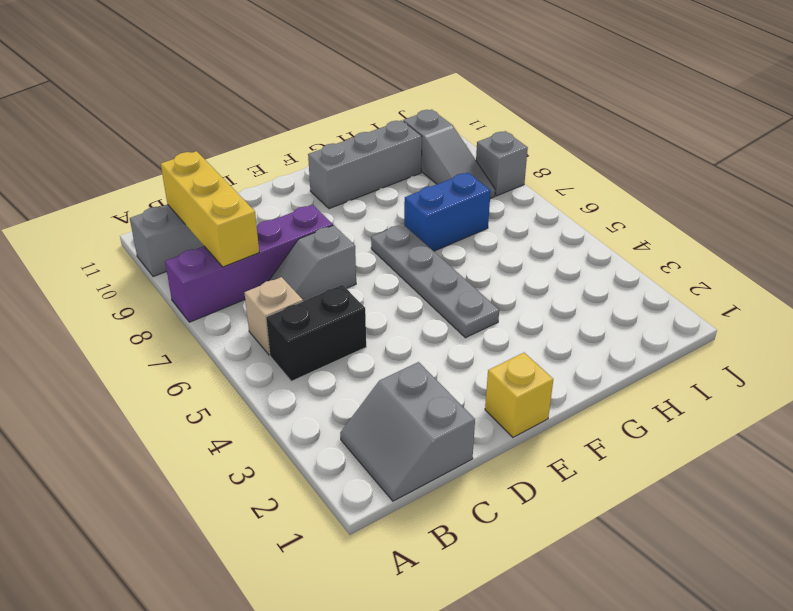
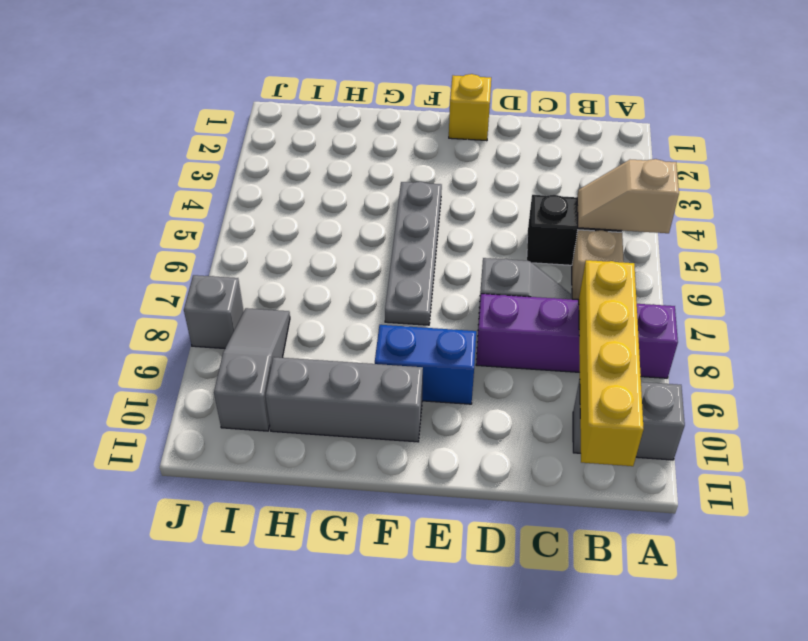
none -> tan 1x2 slope [577,159,679,233]
grey 2x2 slope [340,362,475,501] -> none
yellow 1x3 brick [161,151,259,267] -> yellow 1x4 brick [579,260,644,466]
blue 1x2 brick [404,172,491,251] -> blue 1x2 brick moved to [375,325,476,404]

